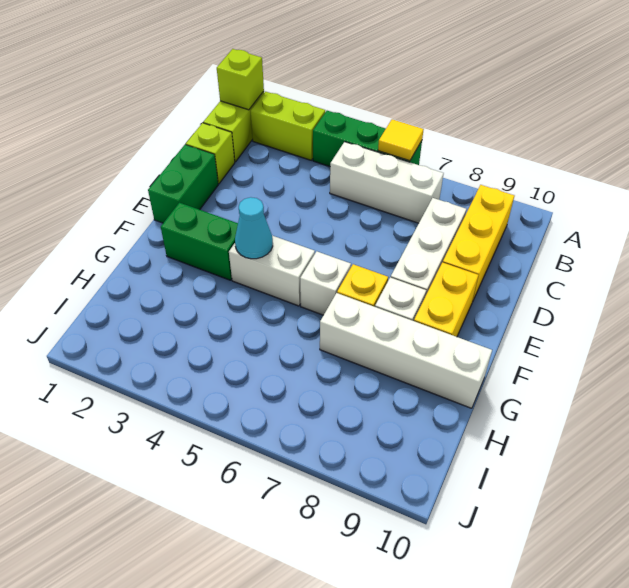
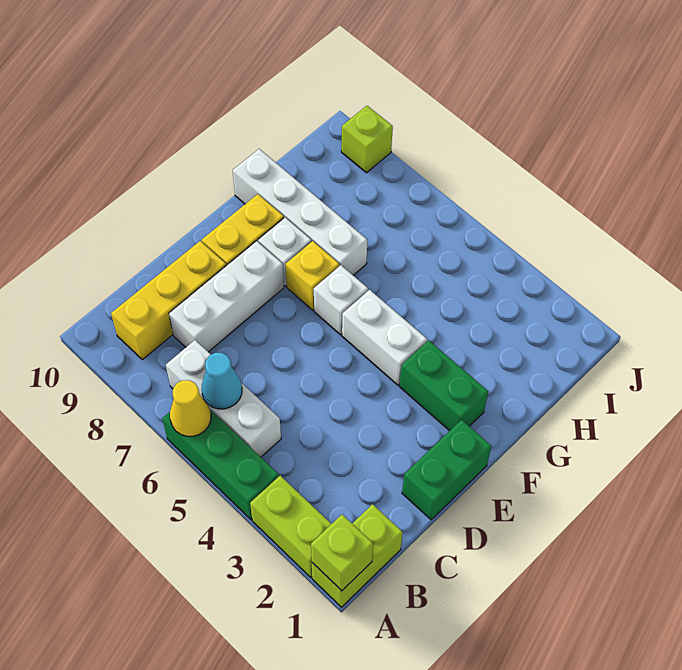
yellow 1x1 tile [378,119,424,161] -> yellow 1x1 cone [170,380,211,436]
lime 1x1 brick [186,123,235,184] -> lime 1x1 brick moved to [341,106,393,173]
cyan 1x1 cone [235,197,273,259] -> cyan 1x1 cone moved to [201,353,242,409]

